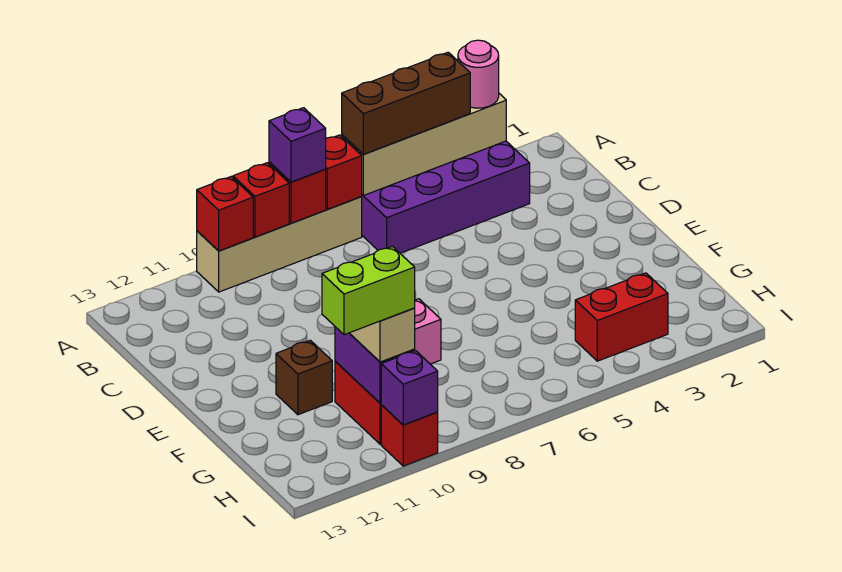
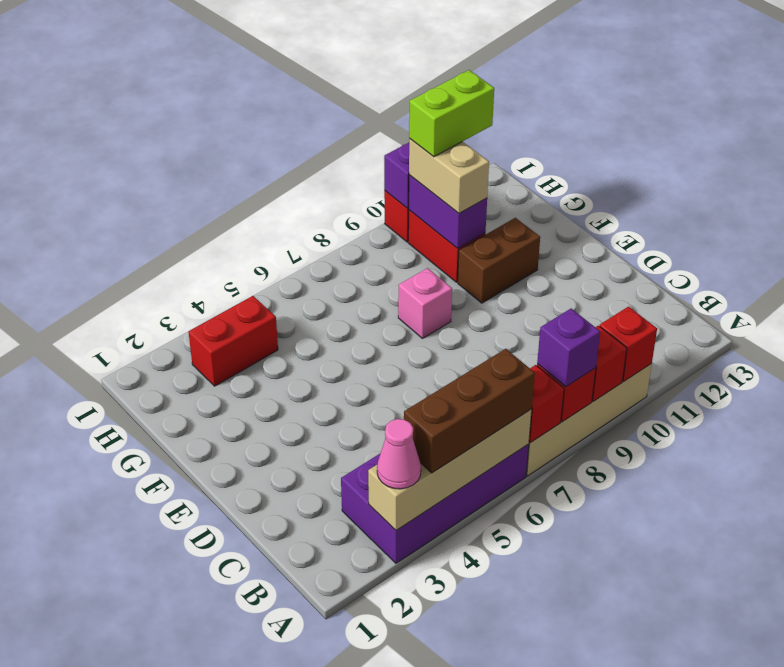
pink 1x1 round brick [458,40,499,108] -> pink 1x1 cone [377,419,421,489]
brown 1x1 brick [276,340,332,415] -> brown 1x2 brick [458,218,540,303]

